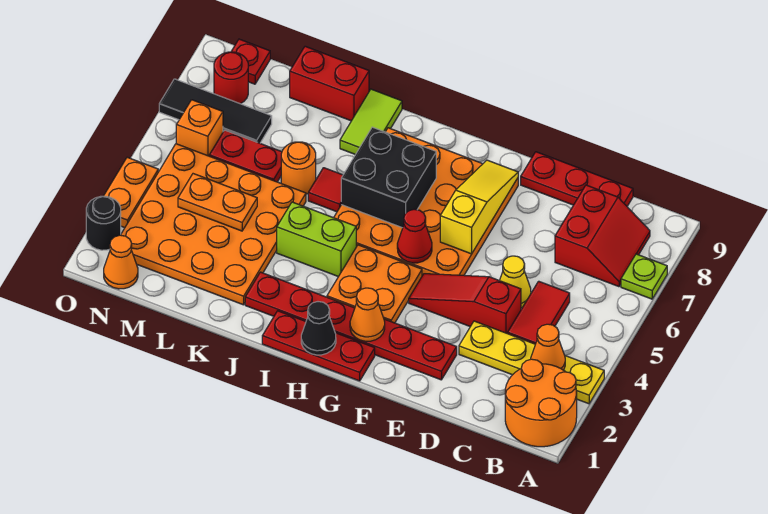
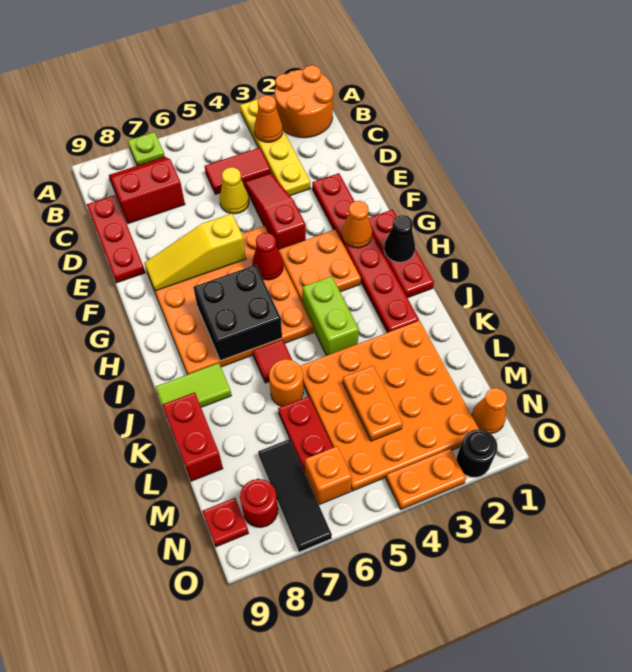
red 1x3 slope [409,274,521,334] -> red 1x3 slope turned to [244,173,306,249]

